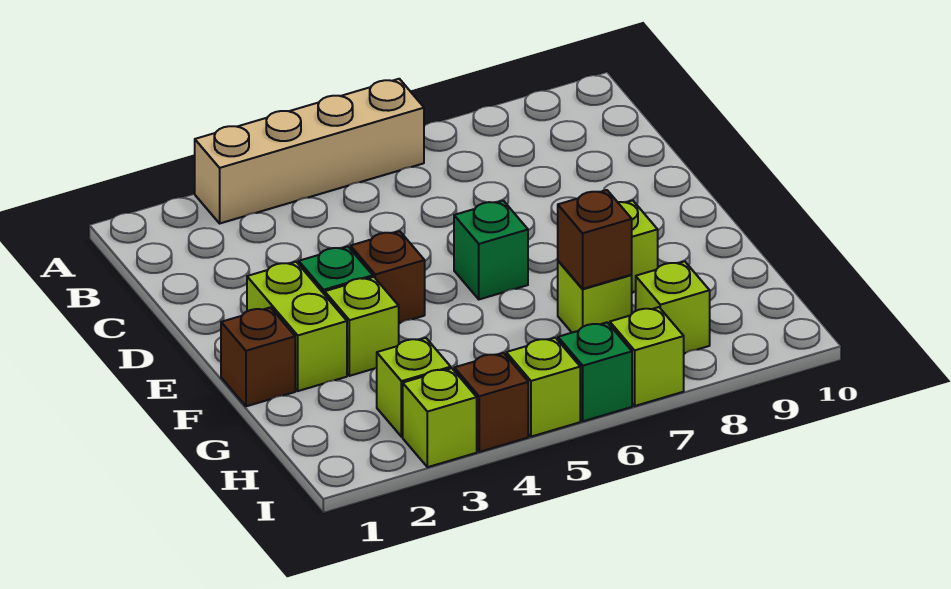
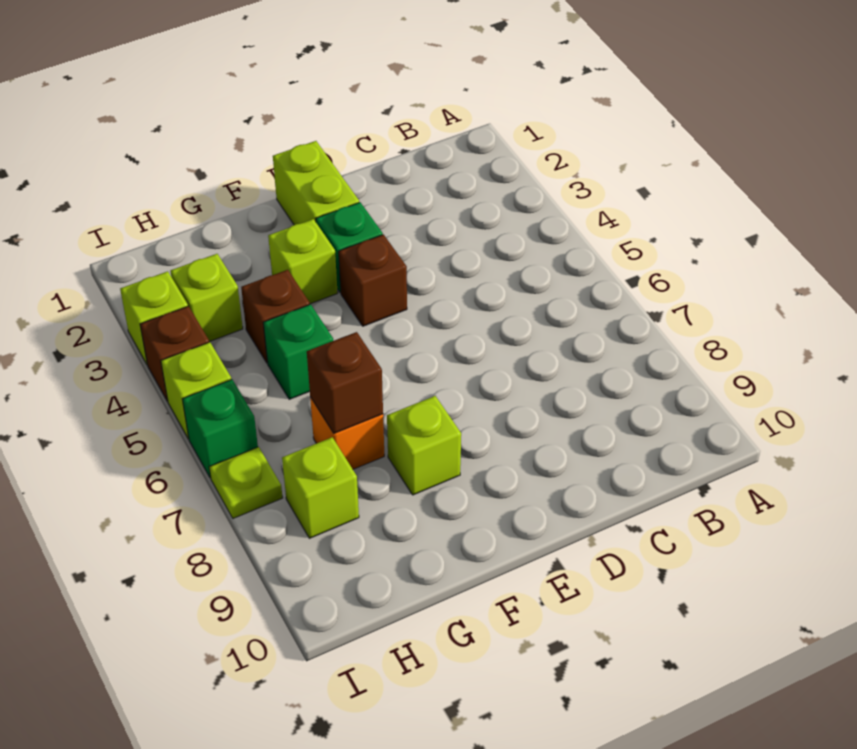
tan 1x4 brick [195,79,424,223] -> none
lime 1x2 brick [247,262,347,391] -> lime 1x2 brick turned to [273,141,359,225]
green 1x1 brick [454,201,528,299] -> green 1x1 brick moved to [263,304,333,399]
brown 1x1 brick [221,307,295,406] -> brown 1x1 brick moved to [241,270,310,363]
lime 1x1 brick [558,261,632,333] -> orange 1x1 brick [310,397,384,469]
lime 1x1 brick [610,307,684,406] -> lime 1x1 plate [209,447,283,518]

